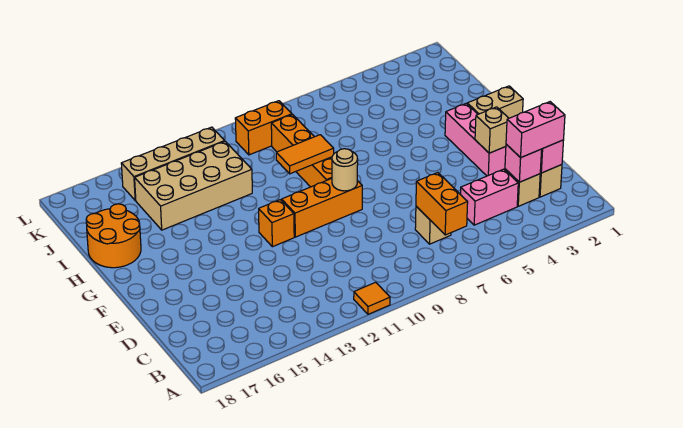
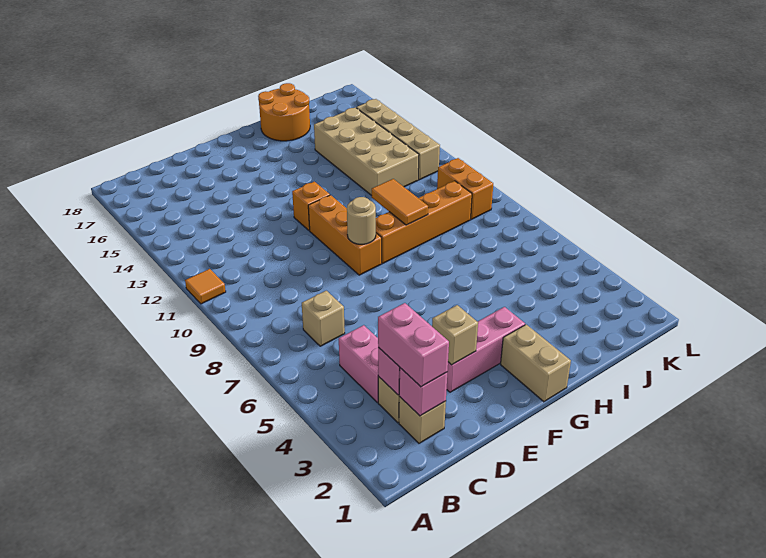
orange 1x2 brick [416,173,468,235] -> none

